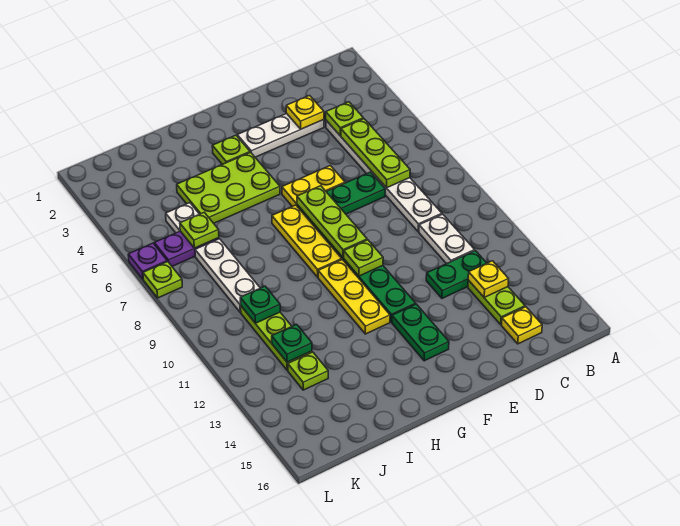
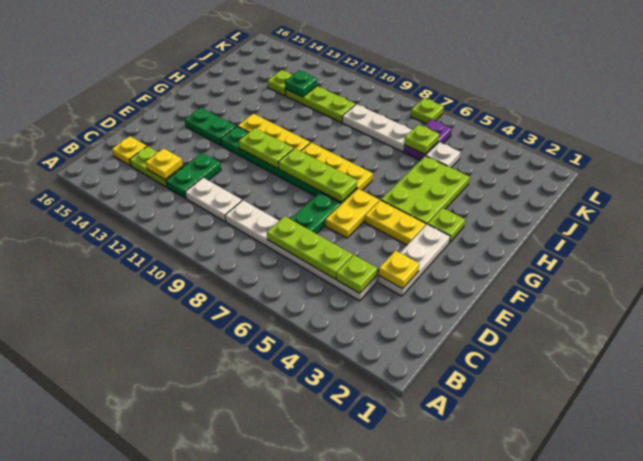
none -> yellow 1x2 plate [365,200,426,245]
lime 1x1 plate [344,240,383,276] -> lime 1x2 plate [239,128,294,169]
green 1x1 plate [240,286,280,323] -> none
purple 1x1 plate [128,243,167,279] -> none

